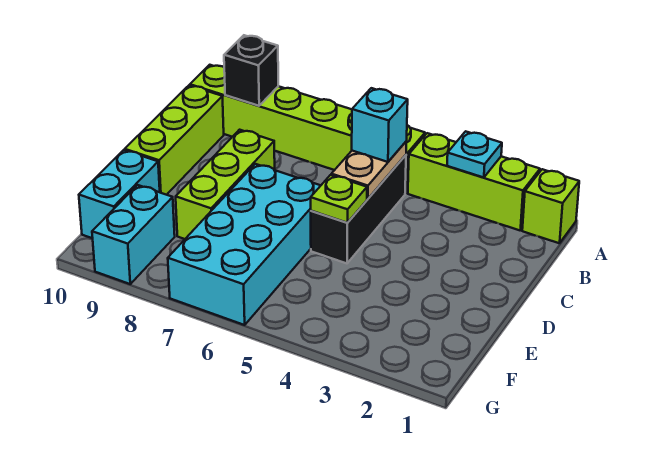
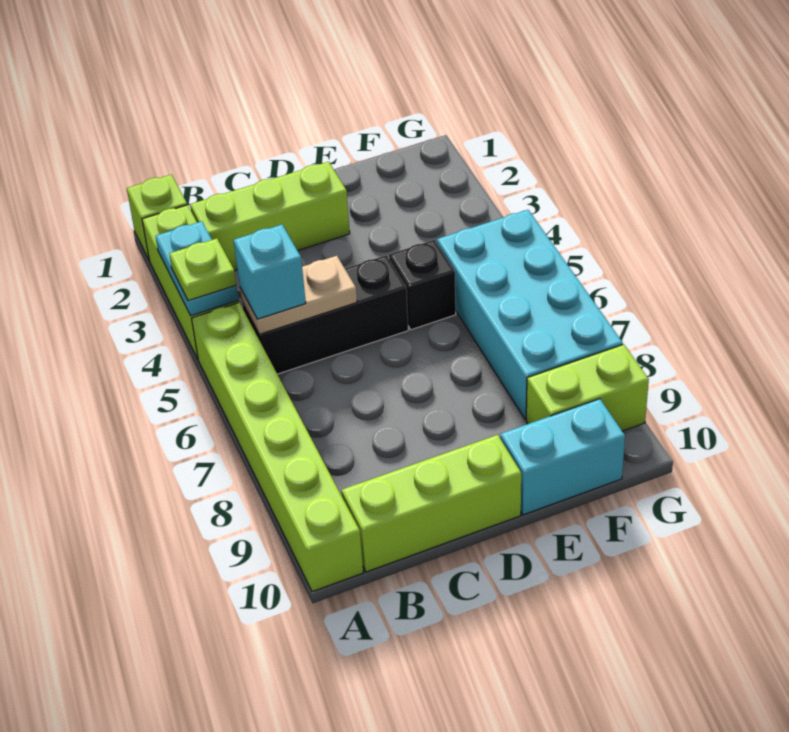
cyan 1x1 plate [447,131,502,178] -> cyan 1x2 plate [155,221,238,316]
black 1x1 brick [224,35,278,106] -> black 1x1 brick moved to [389,240,456,330]
lime 1x3 brick [176,130,275,239] -> lime 1x3 brick moved to [190,162,350,271]
lime 1x1 plate [311,175,367,223] -> lime 1x1 plate moved to [169,239,236,301]
cyan 2x4 brick [168,164,321,325] -> cyan 2x4 brick turned to [437,210,623,419]
cyan 1x2 brick [92,185,175,284] -> lime 1x2 brick [526,344,649,431]

